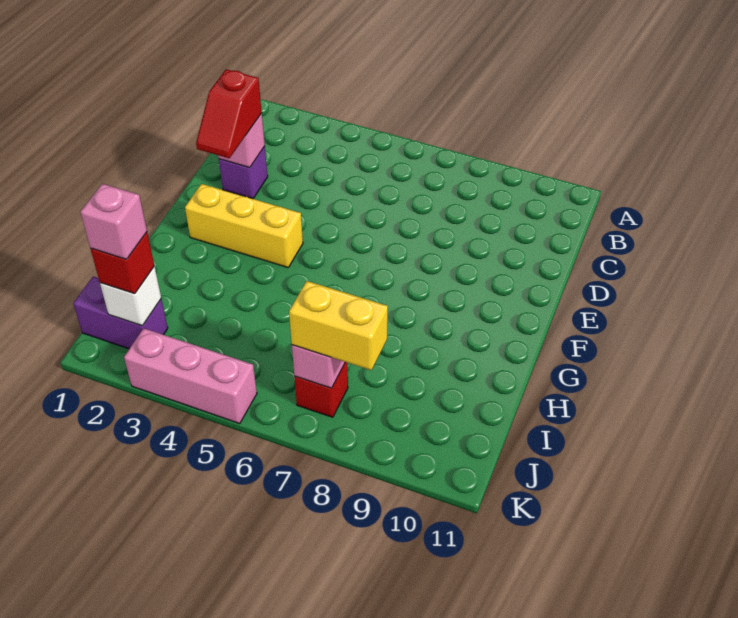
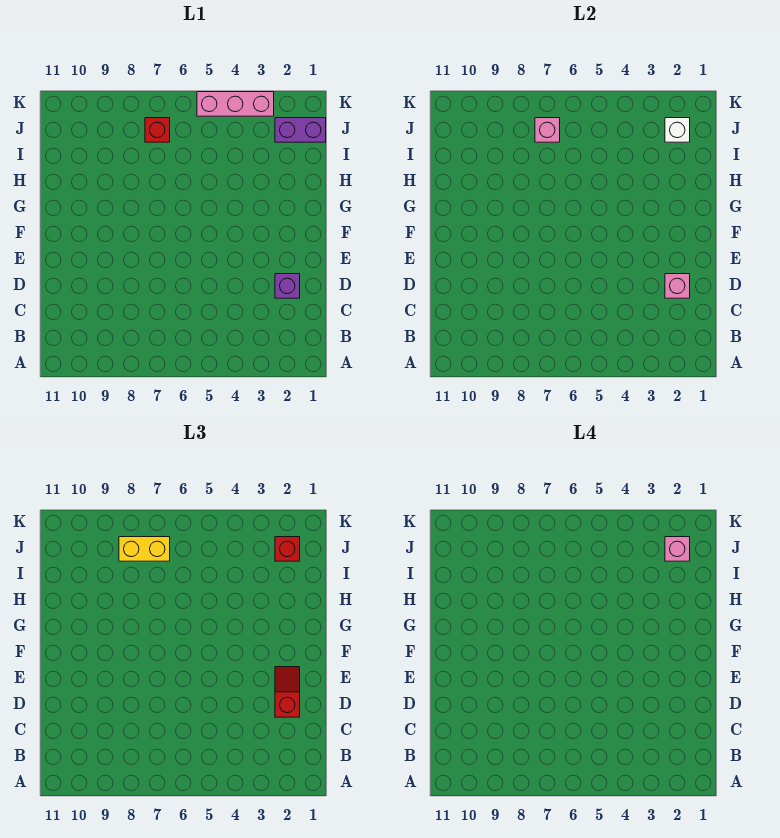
yellow 1x3 brick [185,184,303,267] -> none

